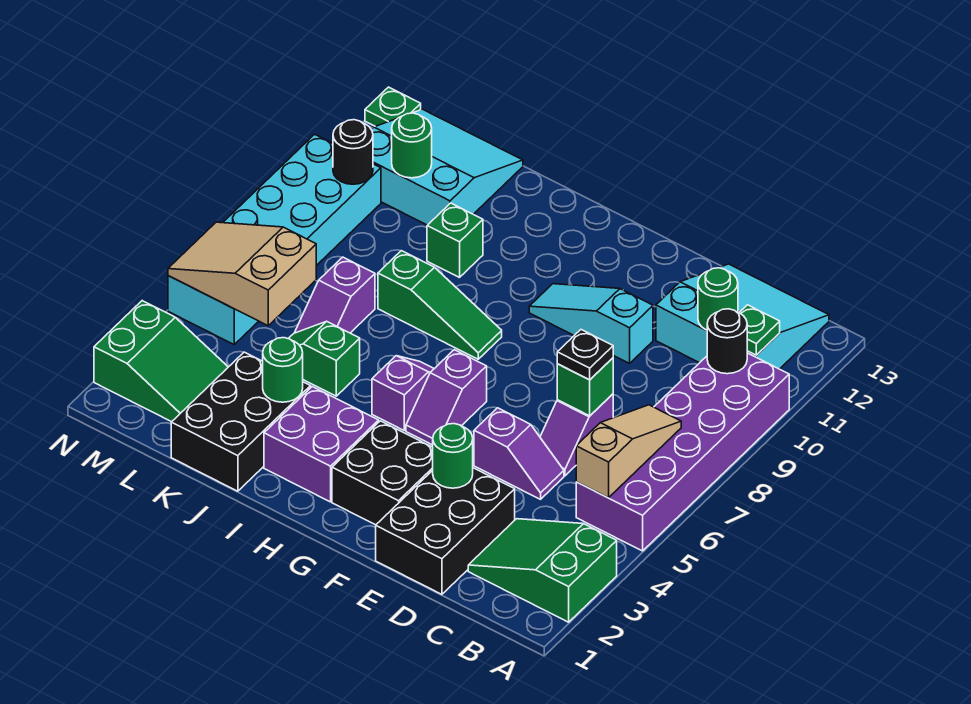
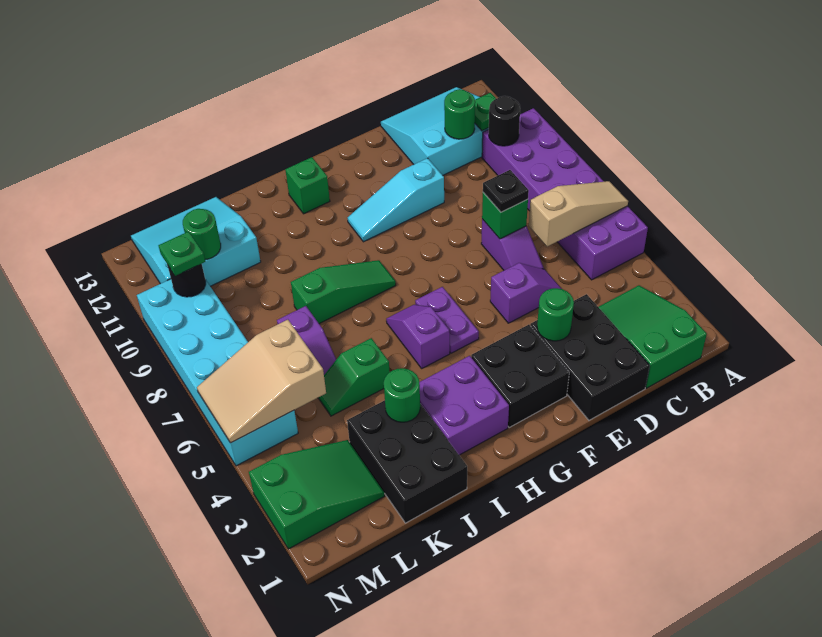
green 2x3 slope [468,519,617,622] -> green 2x3 slope turned to [599,285,707,388]
tan 1x3 slope [576,405,681,498] -> tan 1x3 slope turned to [529,181,628,247]
purple 1x2 slope [406,350,487,445] -> purple 1x2 plate [415,287,479,353]
green 1x1 brick [427,203,483,278] -> green 1x1 brick moved to [285,157,330,214]
green 1x1 plate [365,87,421,126] -> green 1x1 plate moved to [158,231,205,276]

